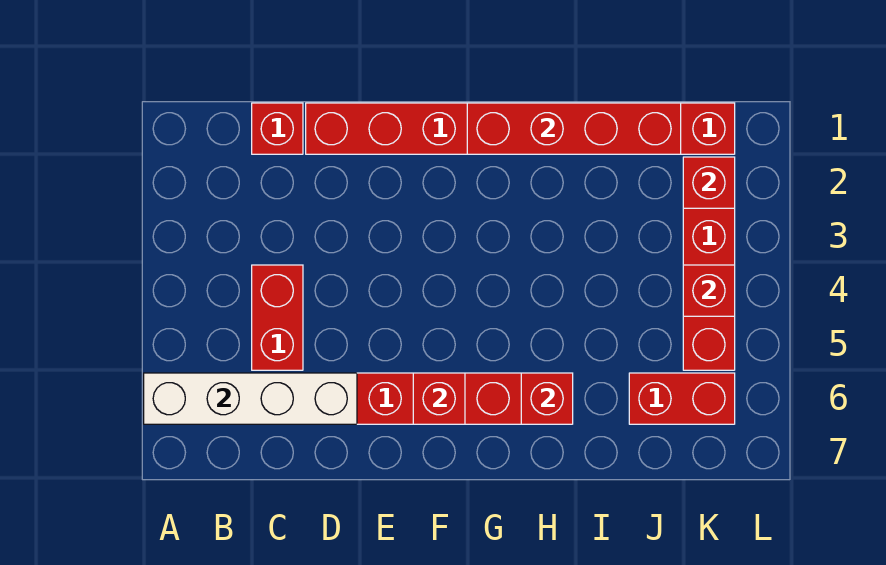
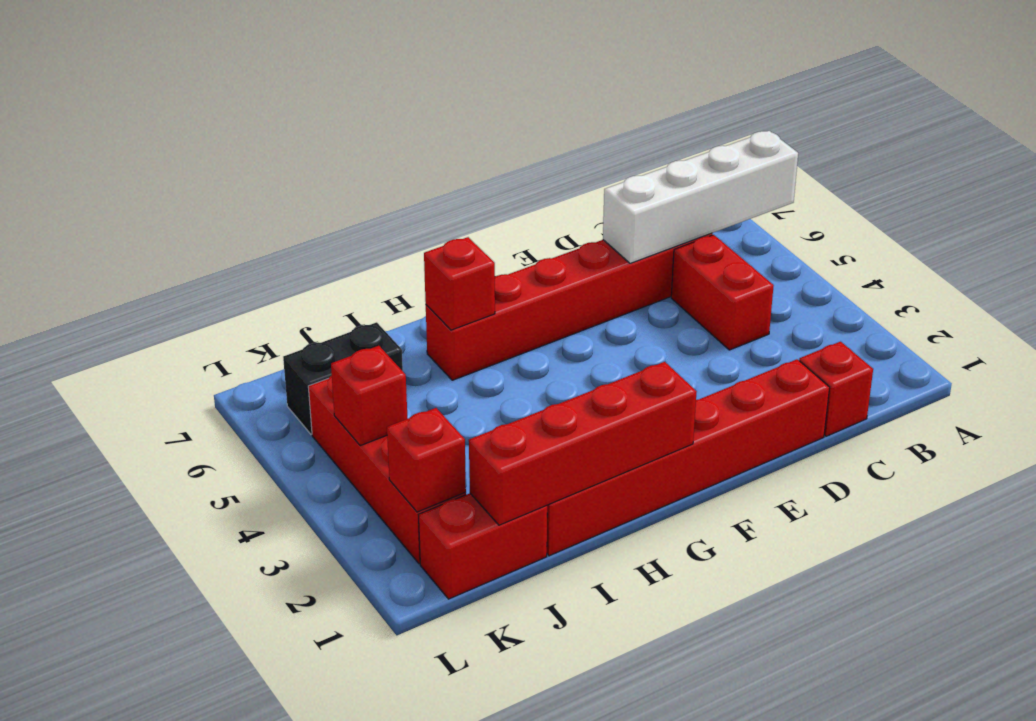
red 1x1 brick [413,373,465,424] -> none
red 1x2 brick [629,373,735,424] -> black 1x2 brick [283,322,403,435]

